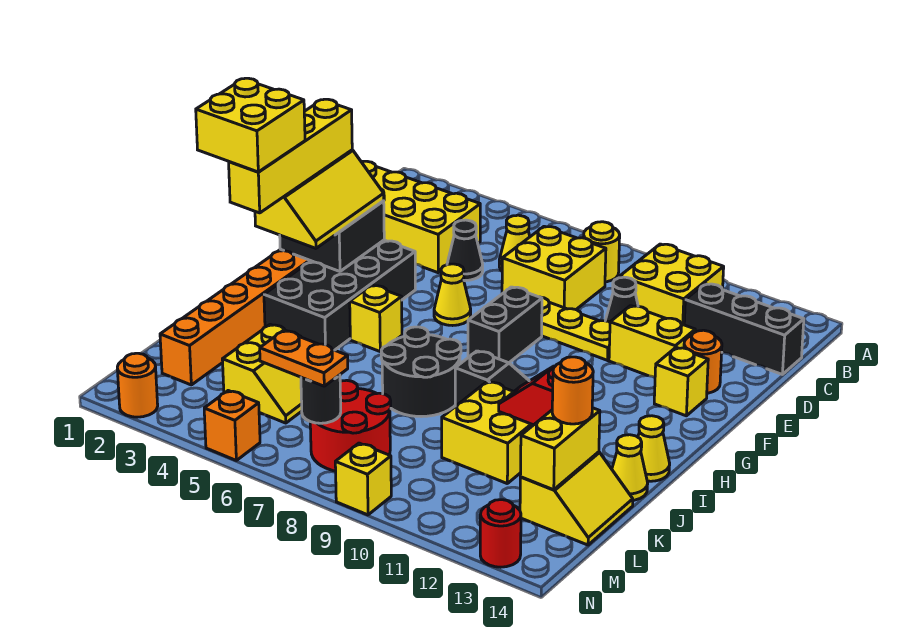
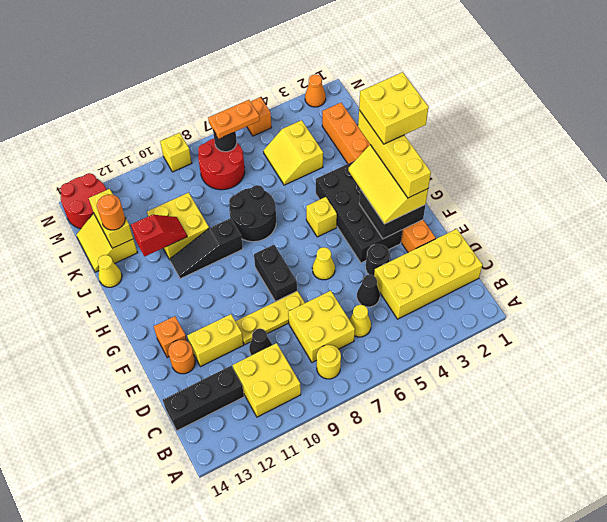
none -> black 1x1 round brick [366,244,390,275]
yellow 1x1 brick [654,347,708,416] -> orange 1x1 brick [154,316,187,358]
yellow 1x1 cone [638,416,670,481] -> none
orange 1x1 round brick [117,353,158,417] -> orange 1x1 cone [305,74,326,107]
red 1x1 round brick [480,500,521,567] -> red 2x2 round brick [60,173,106,229]

